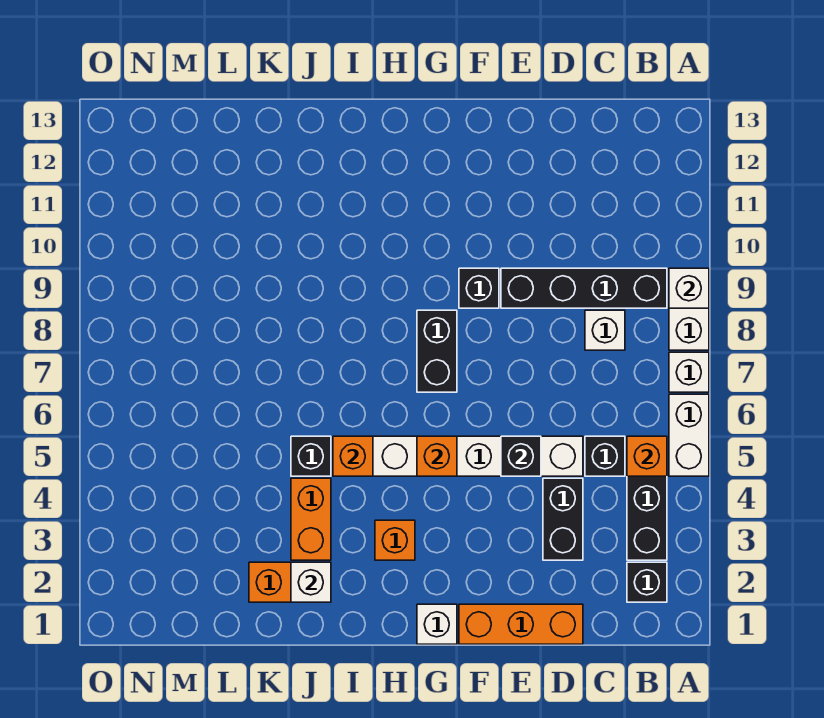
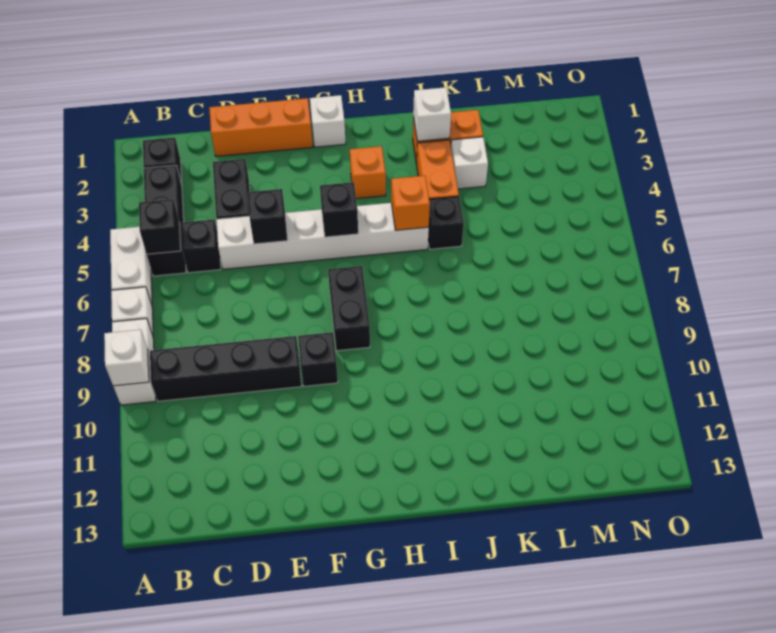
orange 1x1 brick [627,436,667,476] -> black 1x1 brick [139,199,181,254]
white 1x1 brick [585,310,625,350] -> white 1x1 brick moved to [451,137,488,189]
orange 1x1 brick [417,436,457,476] -> black 1x1 brick [320,182,358,237]

